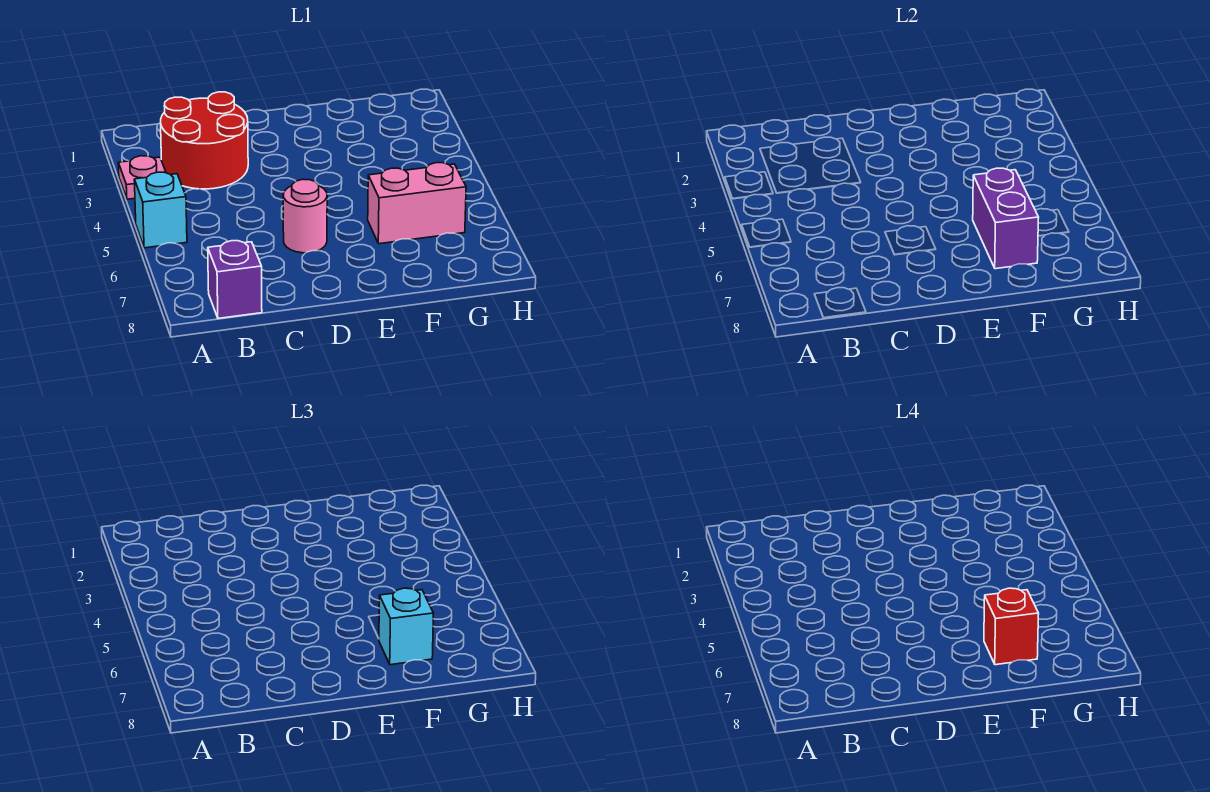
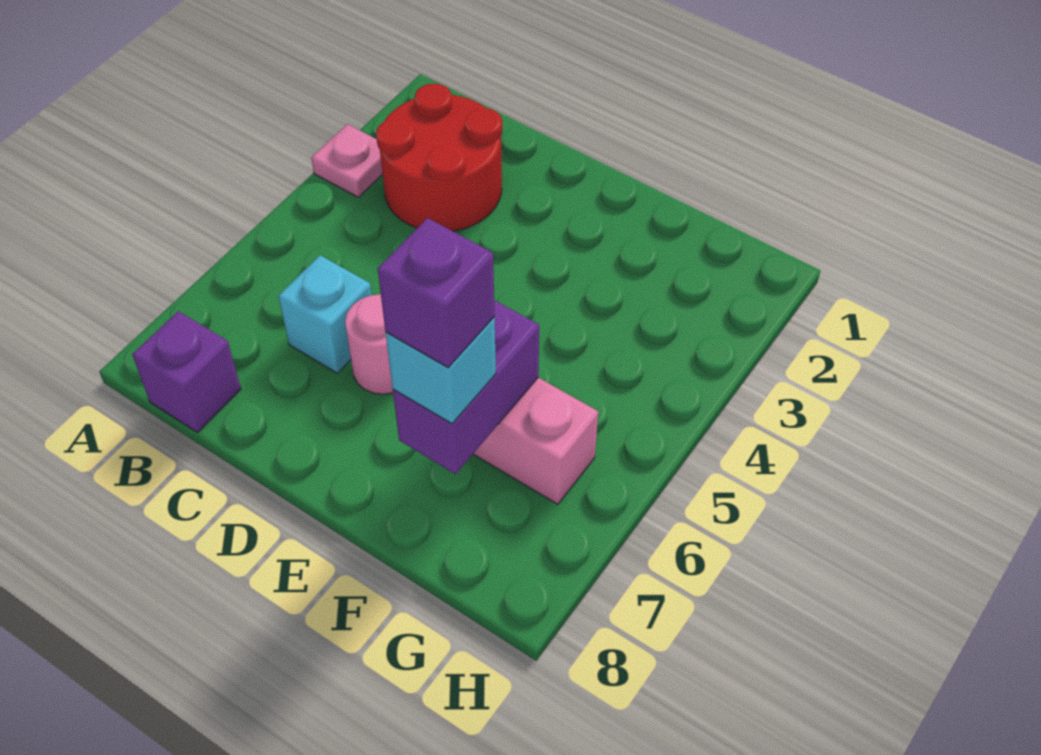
cyan 1x1 brick [134,172,187,248] -> cyan 1x1 brick moved to [278,255,372,373]
red 1x1 brick [984,588,1039,665] -> purple 1x1 brick [378,218,495,367]

